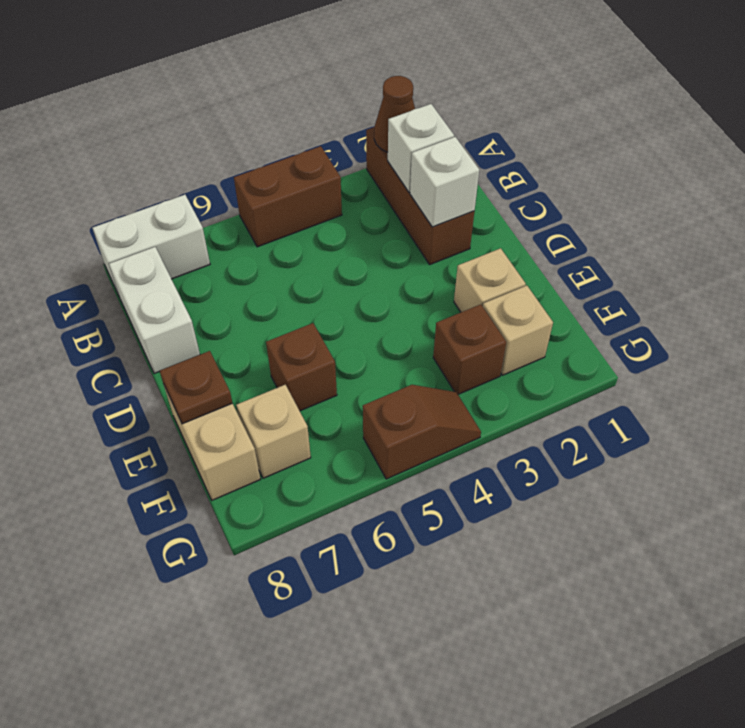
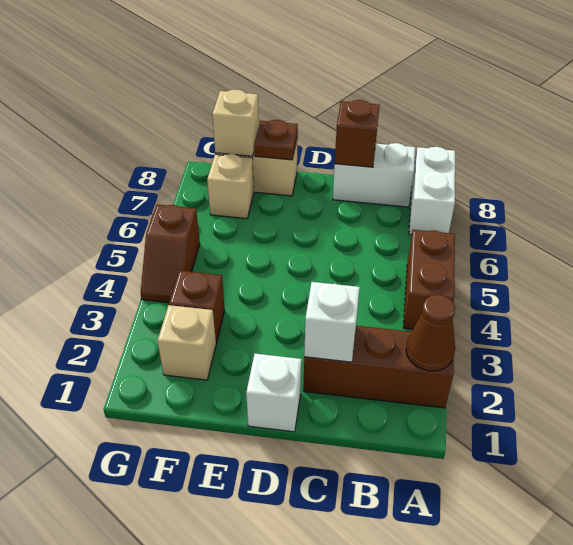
white 1x1 brick [388,104,454,192] -> white 1x1 brick moved to [246,354,302,432]
tan 1x1 brick [454,248,526,312] -> tan 1x1 brick moved to [212,90,259,156]
brown 1x1 brick [266,323,337,411] -> brown 1x1 brick moved to [335,100,380,167]

